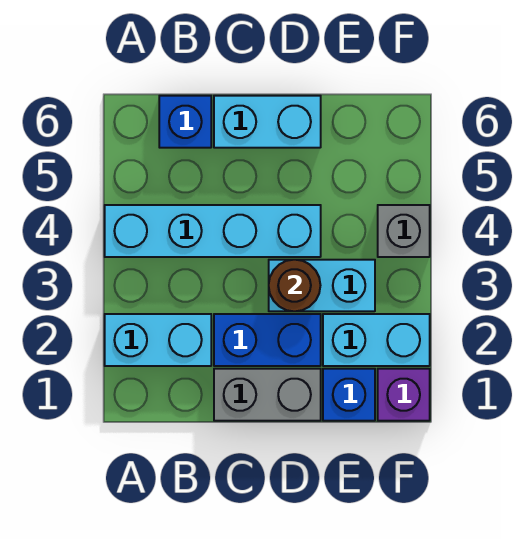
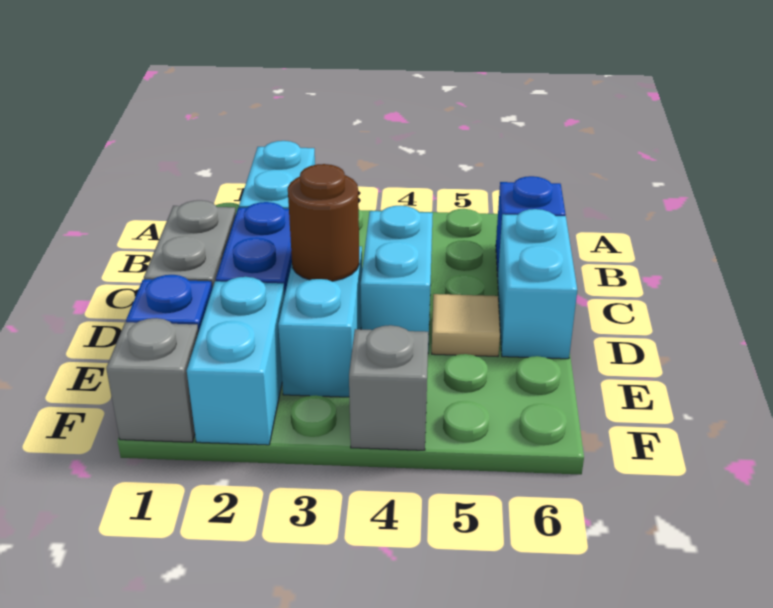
cyan 1x4 brick [105,205,321,257] -> cyan 1x2 brick [360,206,433,344]
none -> tan 1x1 tile [432,294,500,357]
purple 1x1 brick [378,369,430,421] -> grey 1x1 brick [106,318,199,442]

